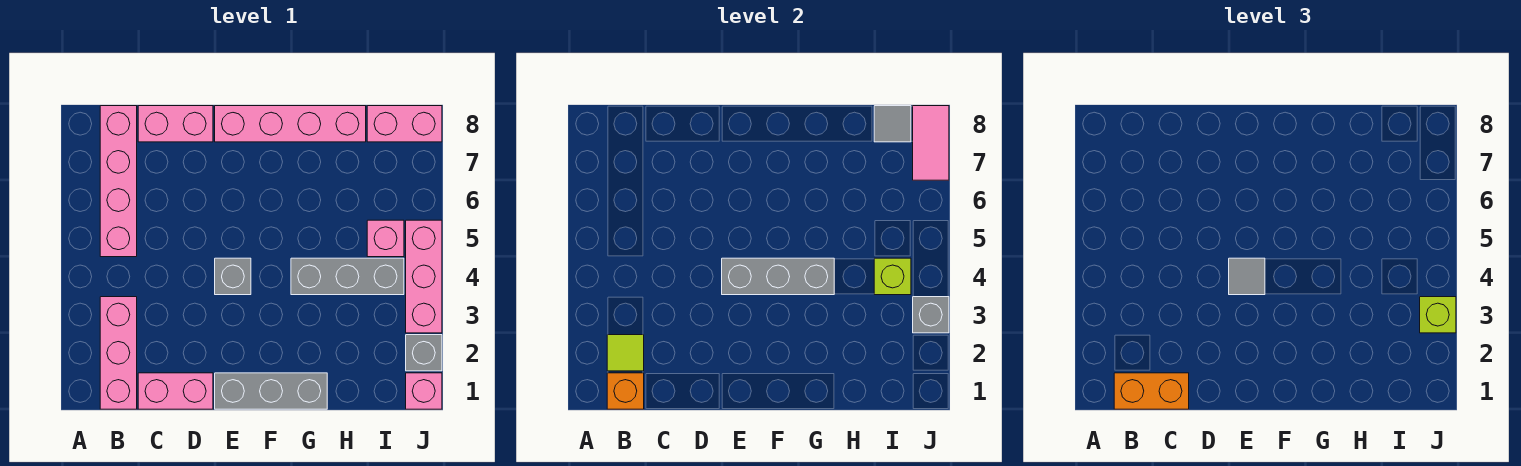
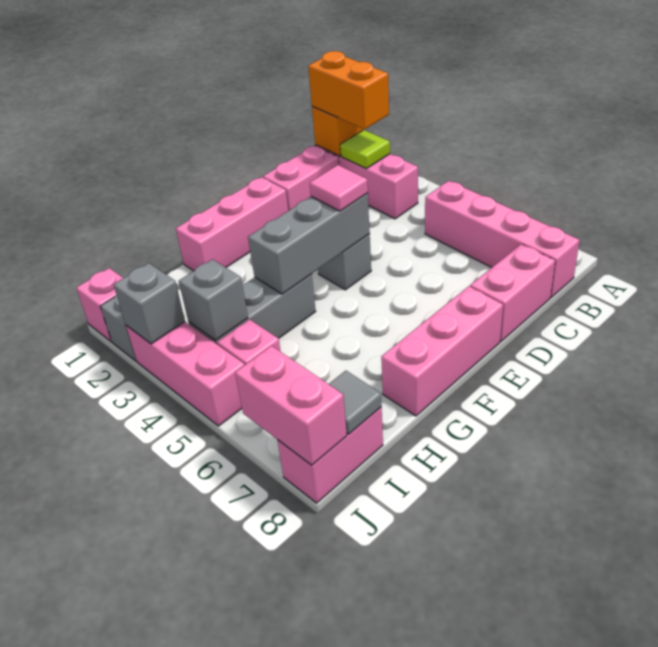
orange 1x2 brick [1114,373,1189,409] -> orange 1x2 brick turned to [308,51,389,129]
grey 1x3 brick [215,373,327,409] -> pink 1x3 brick [176,177,288,271]
grey 1x1 tile [1229,258,1265,295] -> pink 1x1 tile [310,165,368,211]
pink 1x4 brick [215,106,366,142] -> pink 1x3 brick [381,286,503,416]
lime 1x1 brick [874,258,911,295] -> grey 1x1 brick [179,259,248,340]
lime 1x1 brick [1420,297,1456,333] -> none
pink 1x2 tile [913,106,949,180] -> pink 1x2 brick [235,346,347,465]

